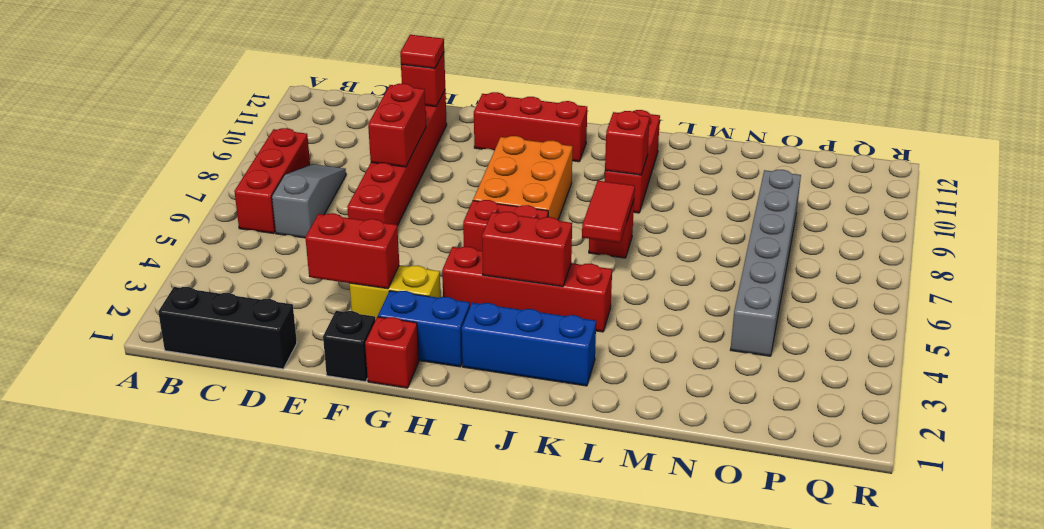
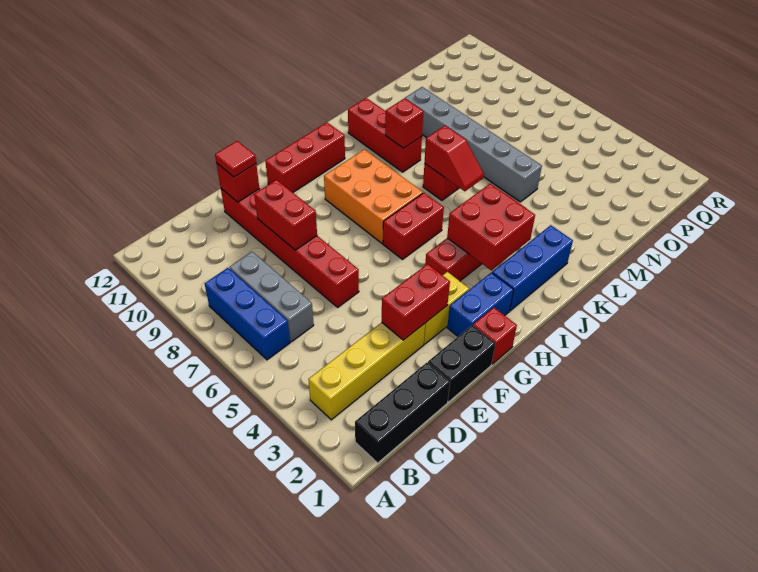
none -> yellow 1x4 brick [308,322,425,420]
red 1x3 brick [234,128,310,234] -> blue 1x3 brick [205,268,290,360]
grey 1x3 slope [272,164,346,238] -> grey 1x3 brick [229,252,314,342]
black 1x1 brick [323,311,375,382] -> black 1x2 brick [428,325,495,402]
red 1x2 brick [482,212,572,287] -> red 2x2 brick [447,184,535,270]
red 1x2 tile [582,181,635,243] -> red 1x2 slope [425,126,484,191]
grey 1x6 brick [731,170,801,356] -> grey 1x6 brick moved to [405,87,542,202]

